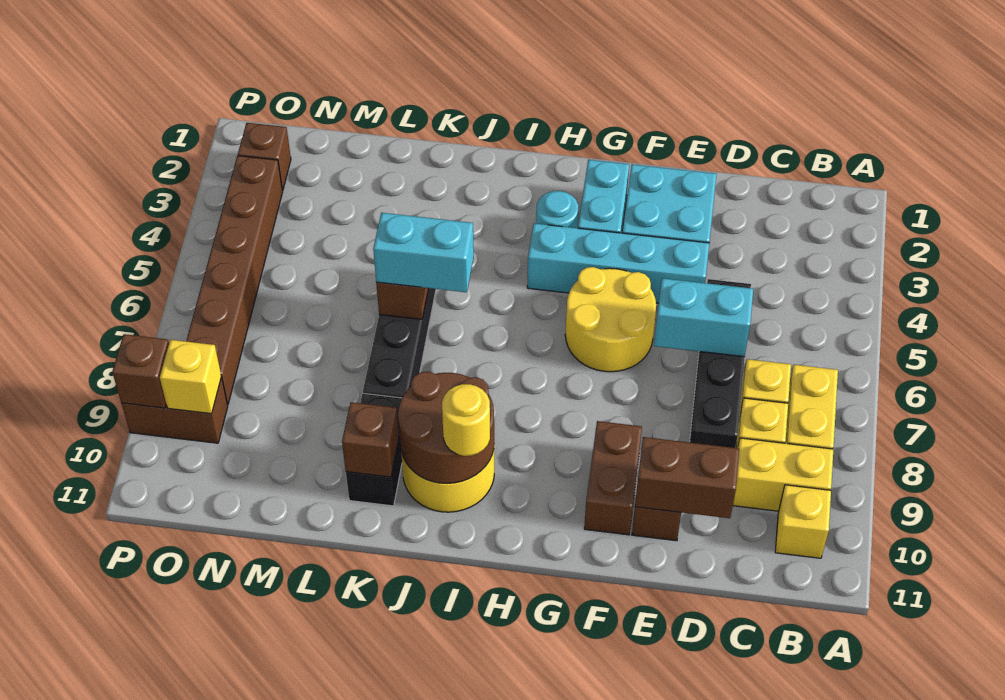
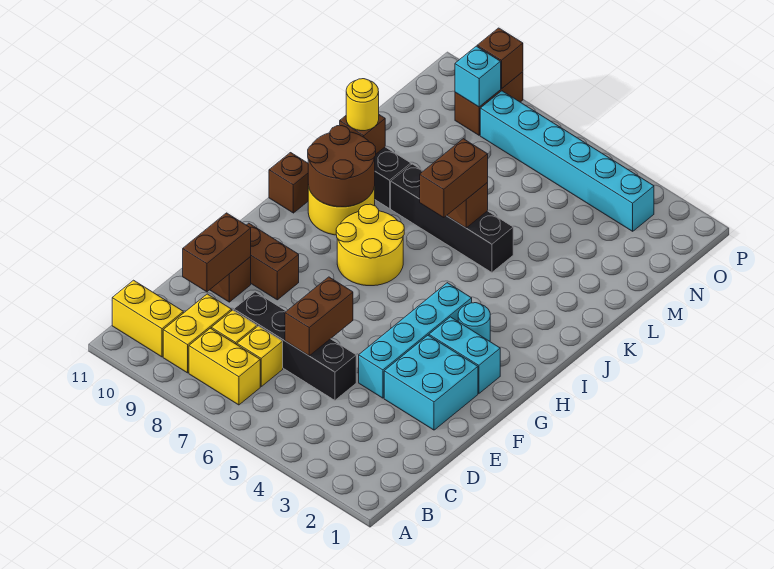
yellow 1x1 brick [775,485,831,558] -> yellow 1x2 brick [112,280,183,357]
cyan 1x2 brick [654,278,753,357] -> brown 1x2 brick [285,277,353,356]
yellow 2x2 round brick [565,267,656,372] -> yellow 2x2 round brick moved to [336,204,404,286]
yellow 1x1 round brick [442,384,490,456] -> yellow 1x1 round brick moved to [346,79,379,131]
cyan 1x2 brick [373,213,474,292] -> brown 1x2 brick [420,139,488,218]
brown 1x1 brick [238,123,291,191] -> brown 1x1 brick moved to [269,153,308,213]
brown 1x6 brick [186,156,283,405] -> cyan 1x6 brick [480,91,654,231]
yellow 1x1 brick [160,340,221,414] -> cyan 1x1 brick [455,46,501,107]

